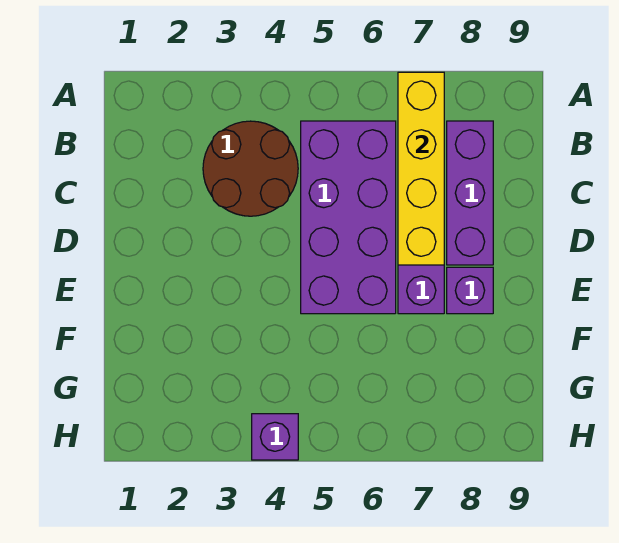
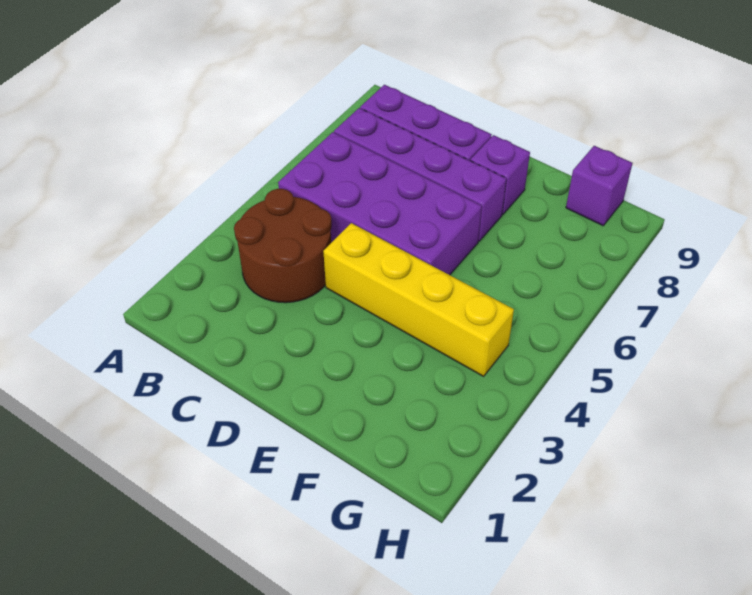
yellow 1x4 brick [398,72,444,265] -> yellow 1x4 brick moved to [323,223,514,376]
purple 1x1 brick [252,414,298,460] -> purple 1x1 brick moved to [566,146,632,226]

